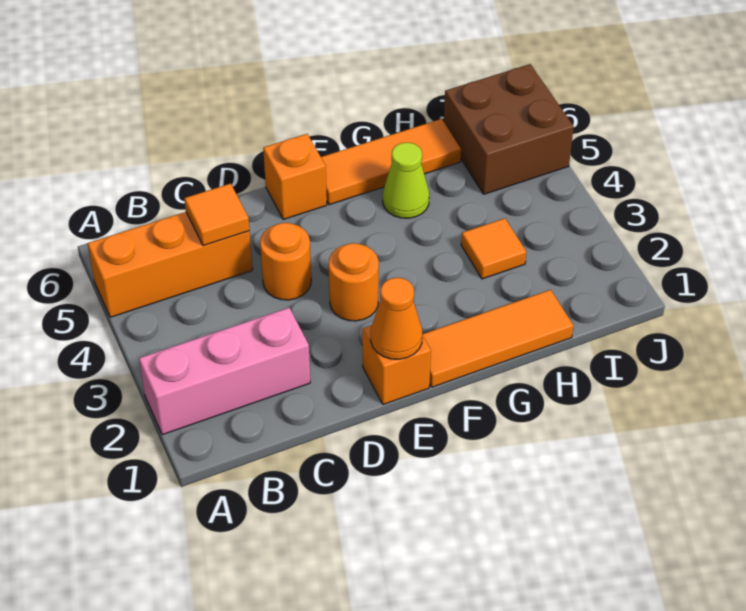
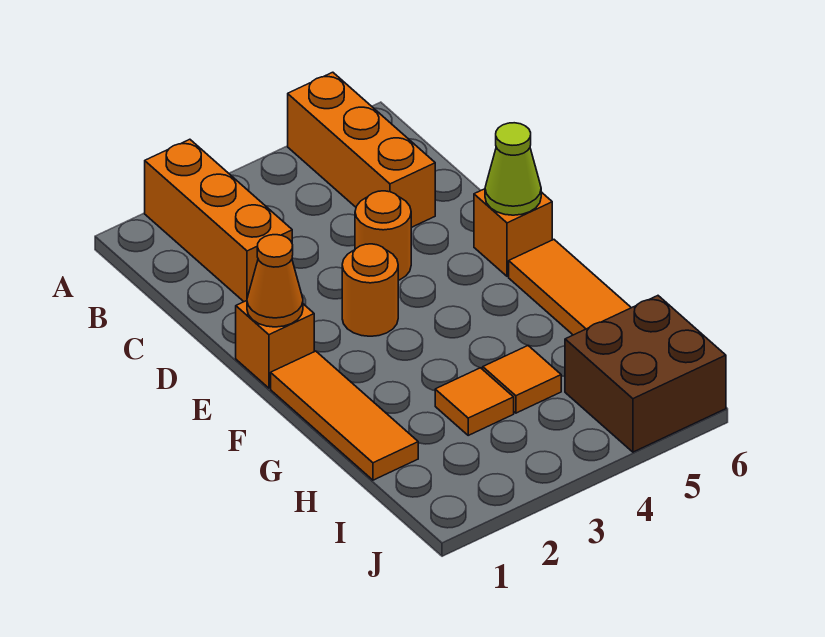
pink 1x3 brick [139,308,310,435] -> orange 1x3 brick [145,139,292,302]
orange 1x1 tile [184,184,249,246] -> orange 1x1 tile moved to [483,346,561,413]
lime 1x1 cone [383,143,429,218] -> lime 1x1 cone moved to [485,123,541,215]

